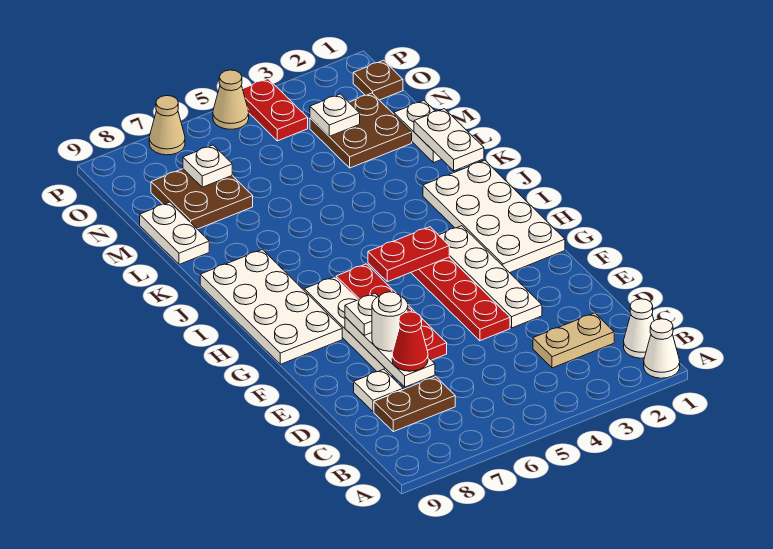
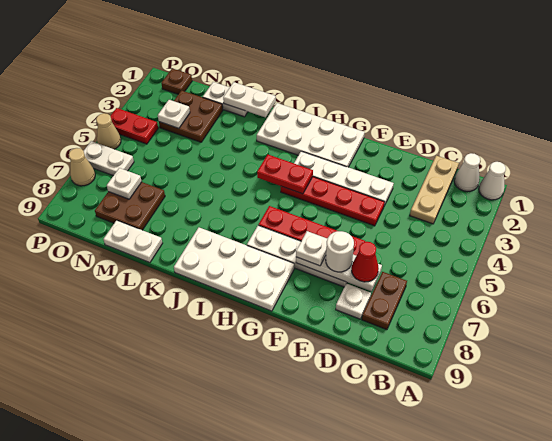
tan 1x2 plate [533,313,614,368] -> tan 1x3 plate [410,156,459,224]
red 1x2 plate [368,227,449,282] -> red 1x2 plate turned to [257,155,313,194]
none -> white 1x2 plate [84,141,134,176]

